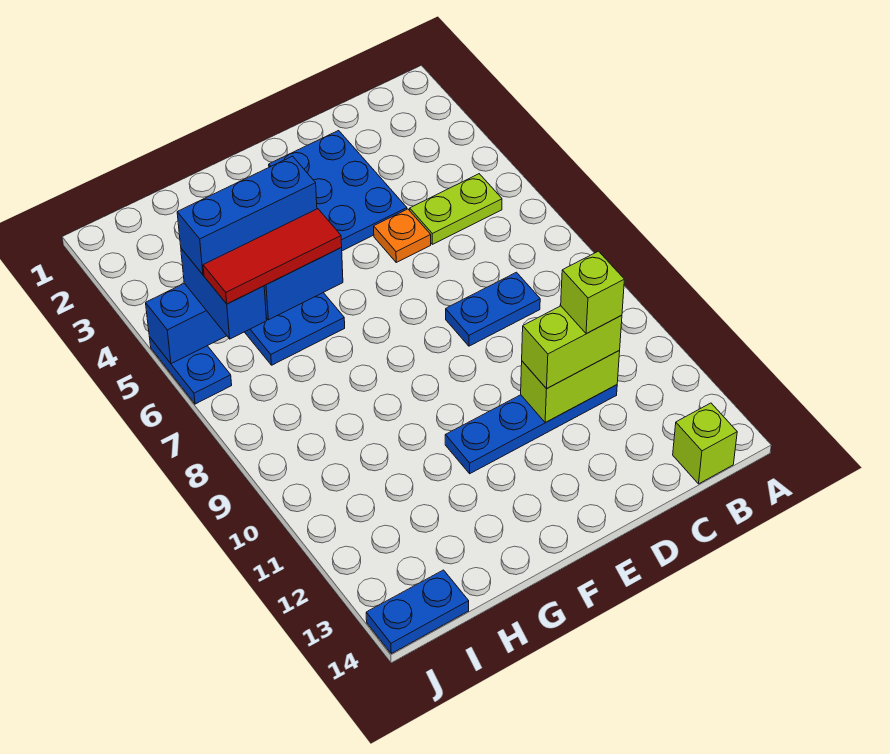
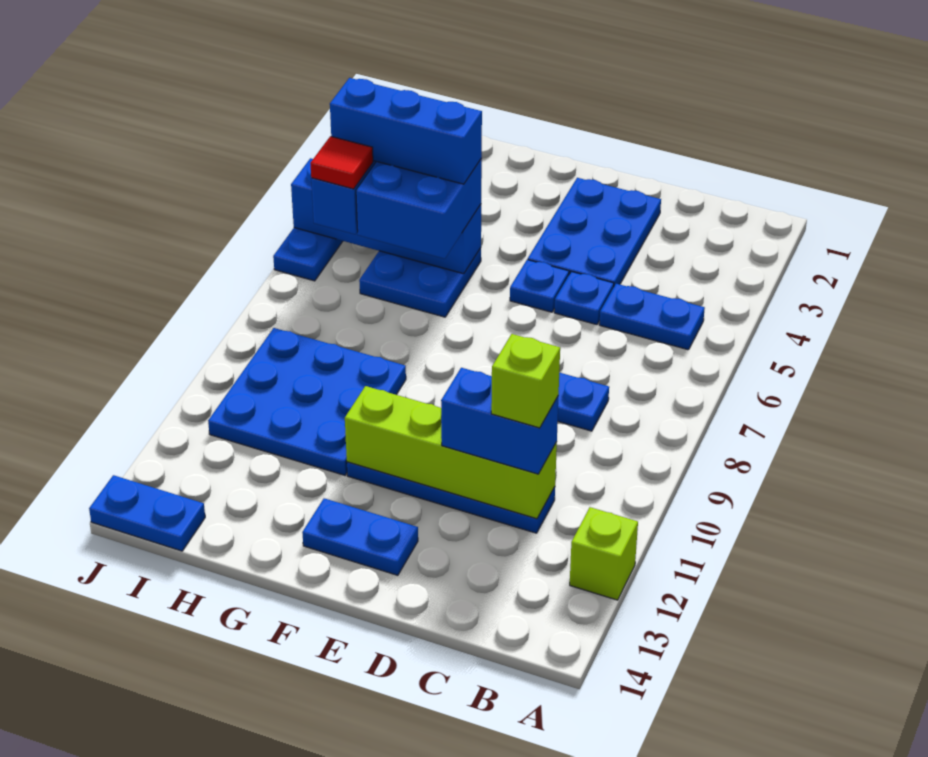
lime 1x2 plate [410,174,502,244] -> blue 1x2 plate [599,284,705,350]
lime 1x1 brick [673,403,737,484] -> lime 1x1 brick moved to [570,507,638,600]
lime 1x2 brick [521,351,620,423] -> lime 1x4 brick [345,386,557,519]
lime 1x2 brick [522,306,622,389] -> blue 1x2 brick [441,368,558,474]
orange 1x1 plate [374,209,431,262] -> blue 1x1 plate [554,272,614,325]
none -> blue 1x1 plate [510,260,569,312]
none -> blue 1x2 plate [302,498,418,575]
red 1x3 tile [203,209,342,304] -> red 1x1 tile [310,136,373,189]
none -> blue 3x3 plate [208,328,406,475]

